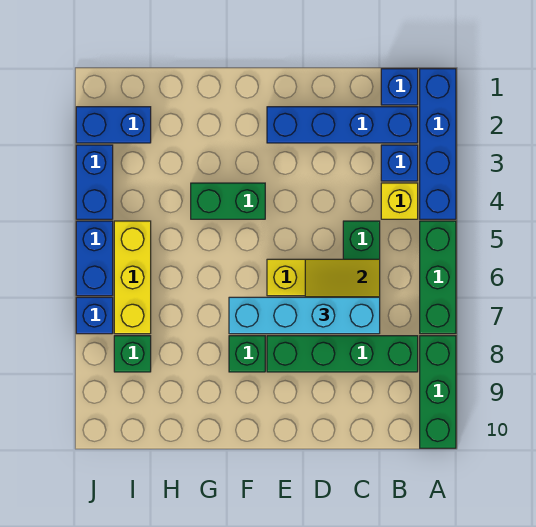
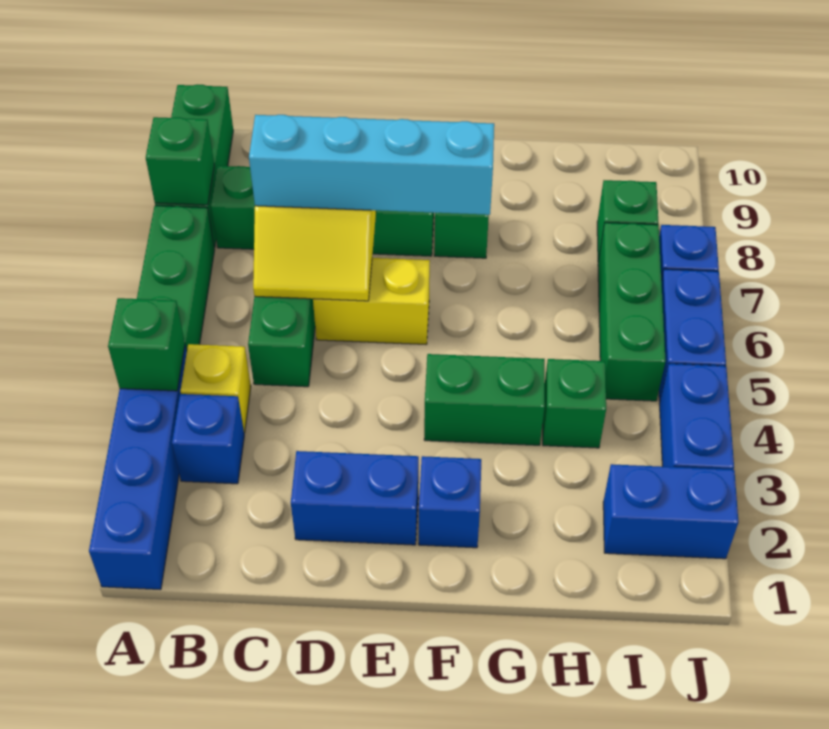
none -> green 1x1 brick [108,298,185,391]
none -> green 1x1 brick [146,117,214,205]
blue 1x1 brick [381,69,418,105] -> blue 1x1 brick moved to [419,456,481,548]
blue 1x4 brick [267,107,418,143] -> blue 1x2 brick [291,451,419,545]
none -> green 1x1 brick [543,359,606,448]
yellow 1x3 brick [114,221,151,334] -> green 1x3 brick [598,223,666,401]

